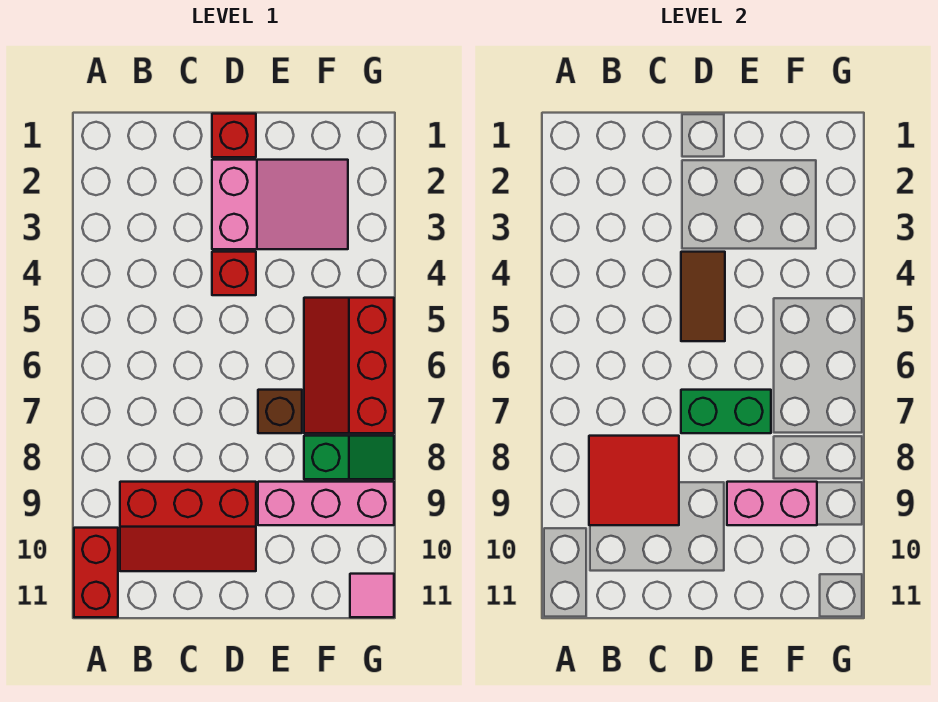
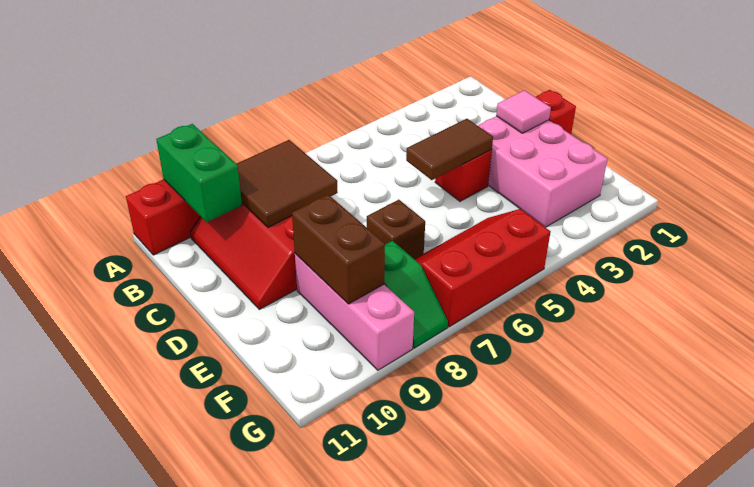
red 2x2 tile [589,436,679,525] -> brown 2x2 tile [237,140,338,227]
pink 2x3 slope [212,160,348,249] -> pink 2x3 brick [478,116,608,227]
green 1x2 brick [681,390,771,433] -> green 1x2 brick moved to [156,124,242,222]
pink 1x2 brick [727,482,817,525] -> brown 1x2 brick [292,195,385,304]
pink 1x1 tile [350,574,394,617] -> pink 1x1 tile moved to [496,90,551,133]

